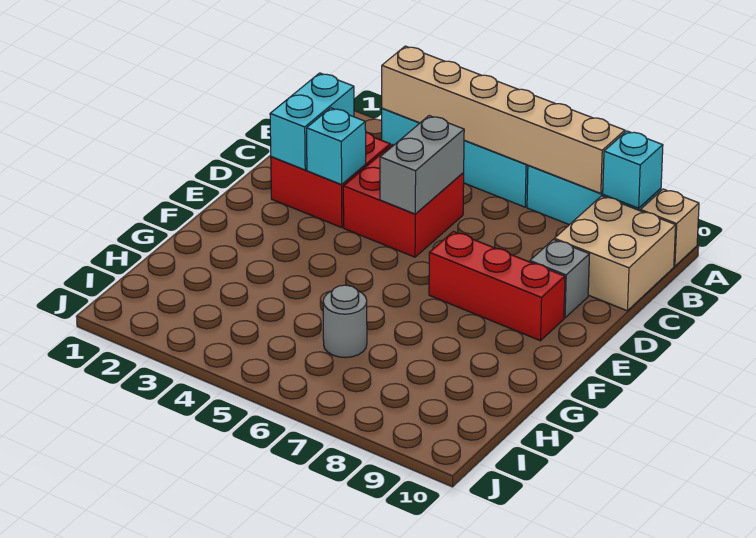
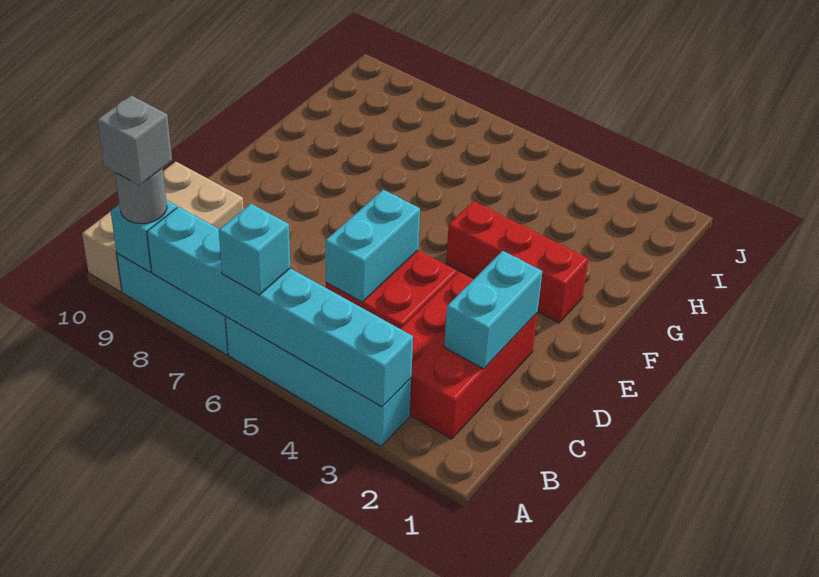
tan 1x6 brick [382,46,625,193] -> cyan 1x6 brick [147,207,413,407]
red 2x2 brick [271,133,390,228] -> red 2x3 brick [401,272,537,439]
grey 1x2 brick [380,116,464,214] -> cyan 1x2 brick [325,190,420,302]
cyan 1x1 brick [307,108,366,185] -> cyan 1x1 brick moved to [219,204,290,295]
grey 1x1 brick [530,240,589,318] -> grey 1x1 brick moved to [97,95,172,185]
red 1x3 brick [429,231,565,341] -> red 1x3 brick moved to [446,201,588,323]
grey 1x1 round brick [323,285,367,358] -> grey 1x1 round brick moved to [115,168,167,224]

